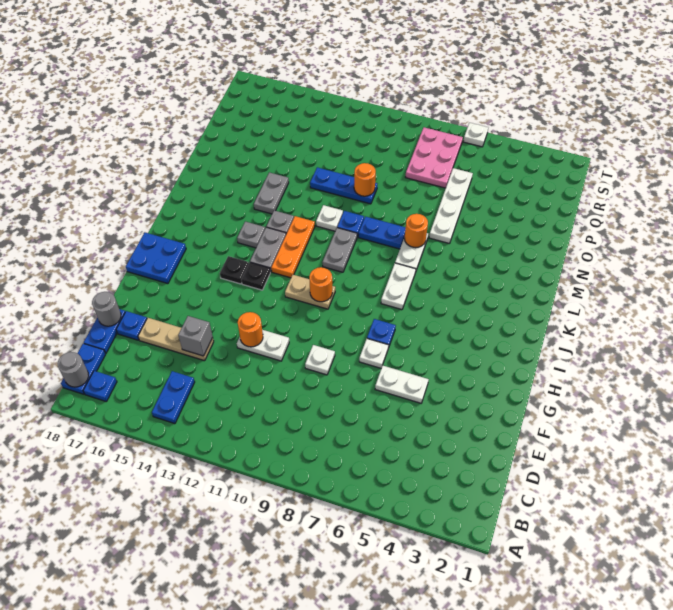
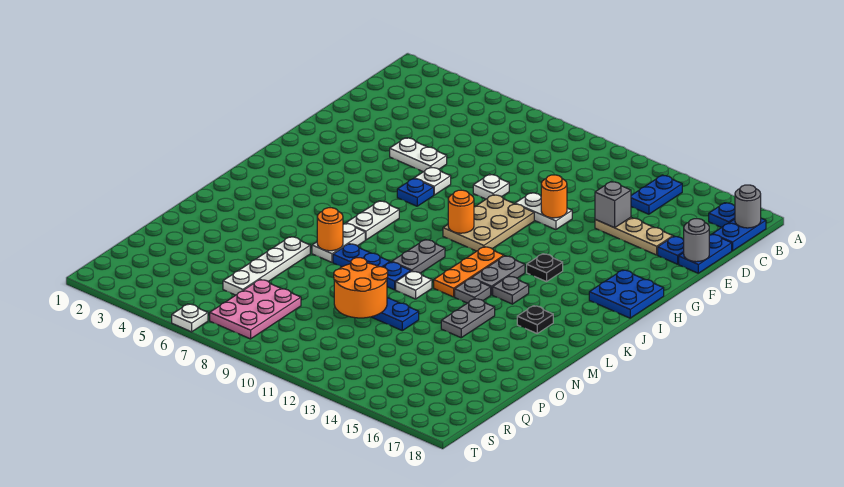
tan 1x2 plate [285,275,335,309] -> tan 2x3 plate [443,195,534,251]
black 1x1 plate [241,262,270,290] -> black 1x1 plate moved to [517,306,553,333]
orange 1x1 round brick [354,163,376,196] -> orange 2x2 round brick [334,258,388,318]

